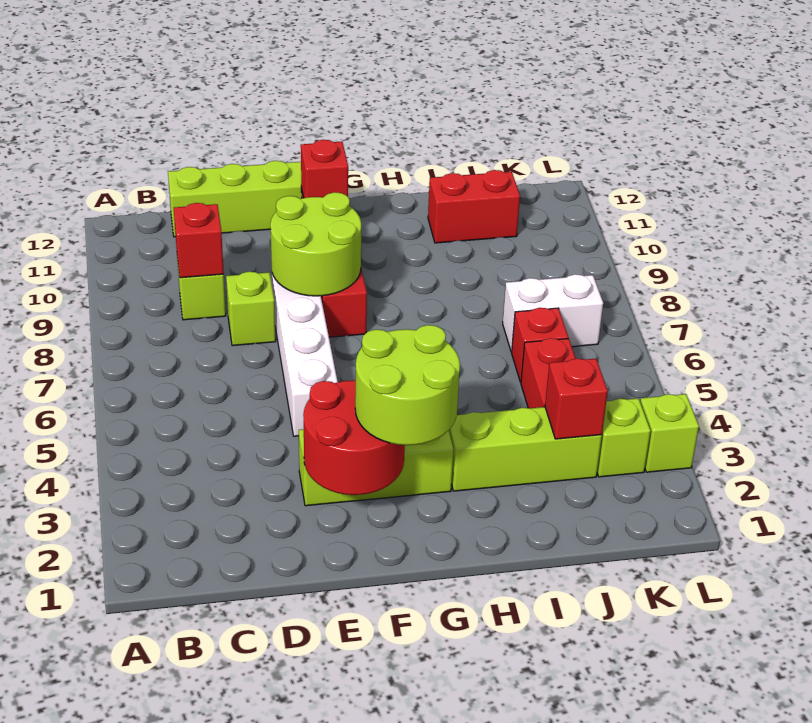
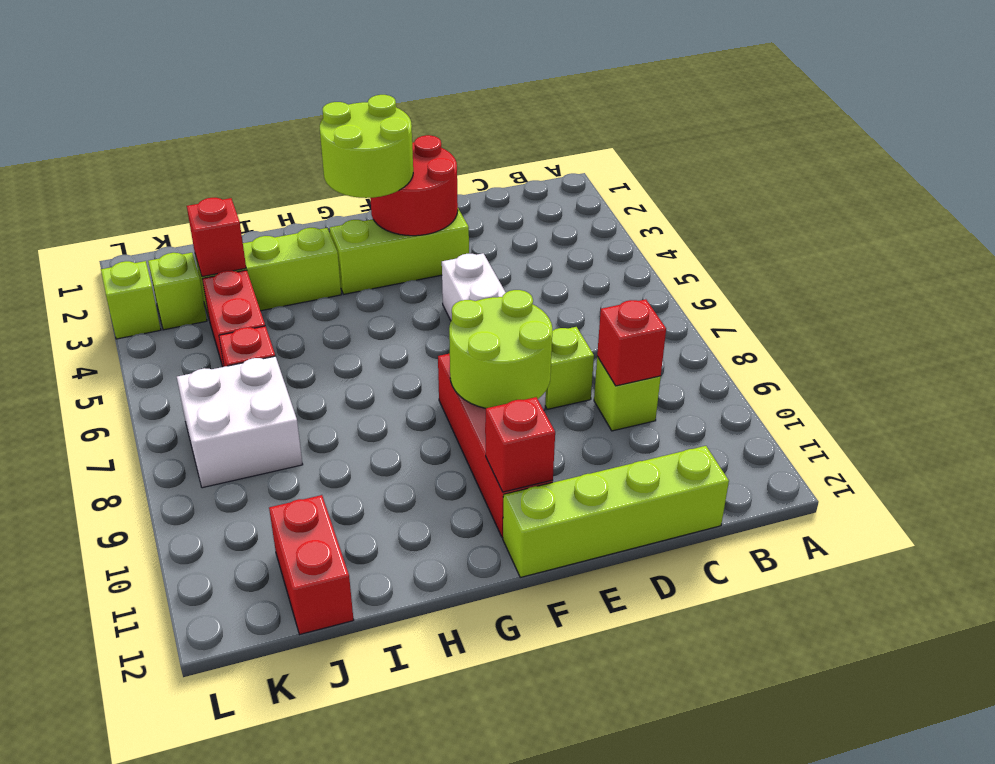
red 1x2 brick [428,170,520,243] -> red 1x2 brick turned to [269,495,354,634]
white 1x2 brick [503,274,603,352] -> white 2x2 brick [177,356,303,488]

